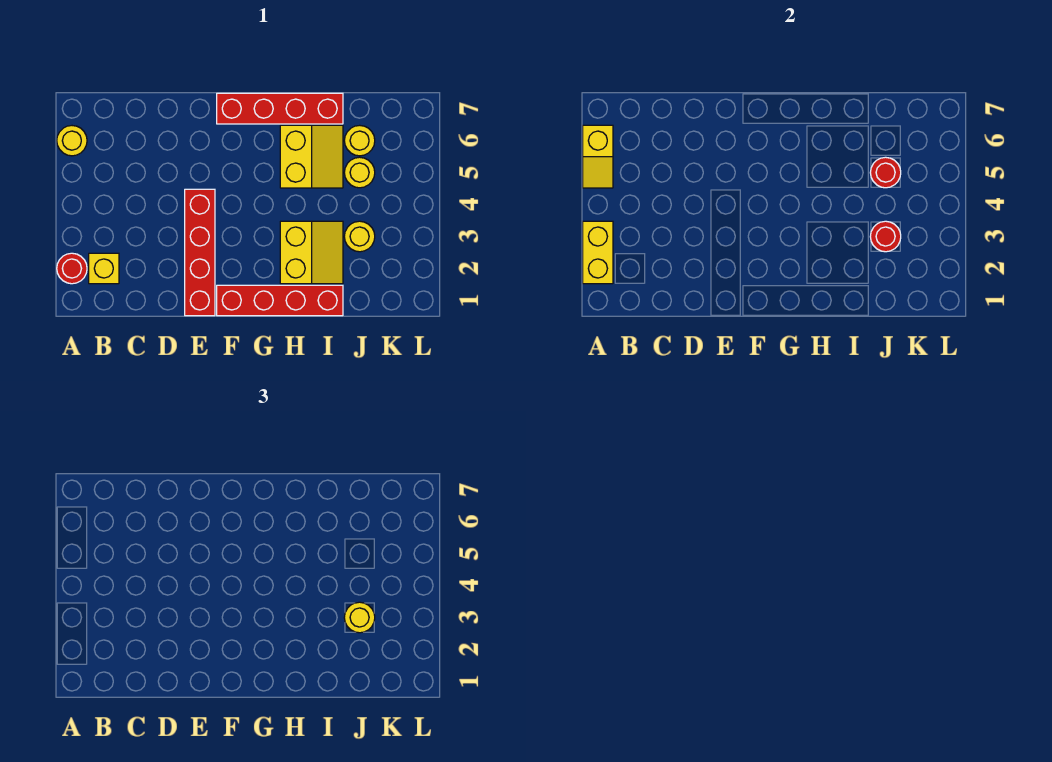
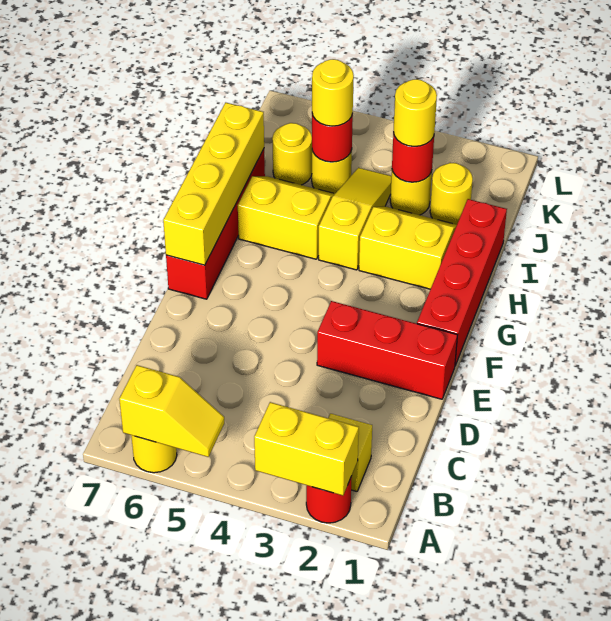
red 1x4 brick [185,189,215,316] -> red 1x3 brick [317,301,457,399]
none -> yellow 1x4 brick [163,103,264,265]
none -> yellow 1x3 slope [319,168,391,270]
none -> yellow 1x1 round brick [430,163,473,225]
none -> yellow 1x1 round brick [312,59,354,126]

